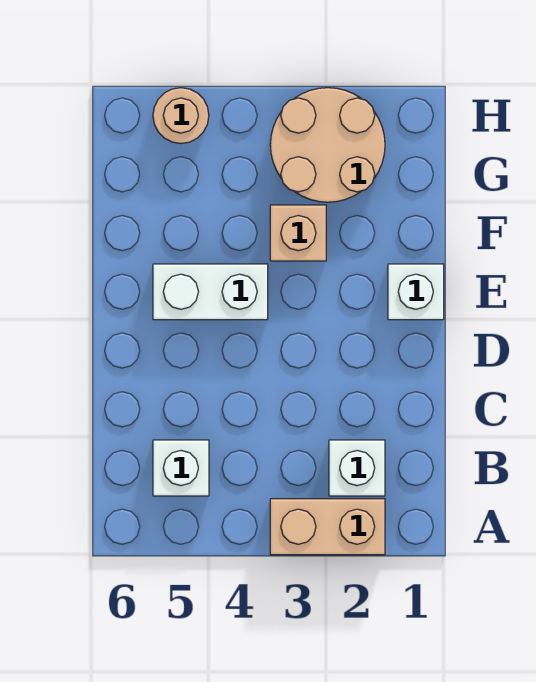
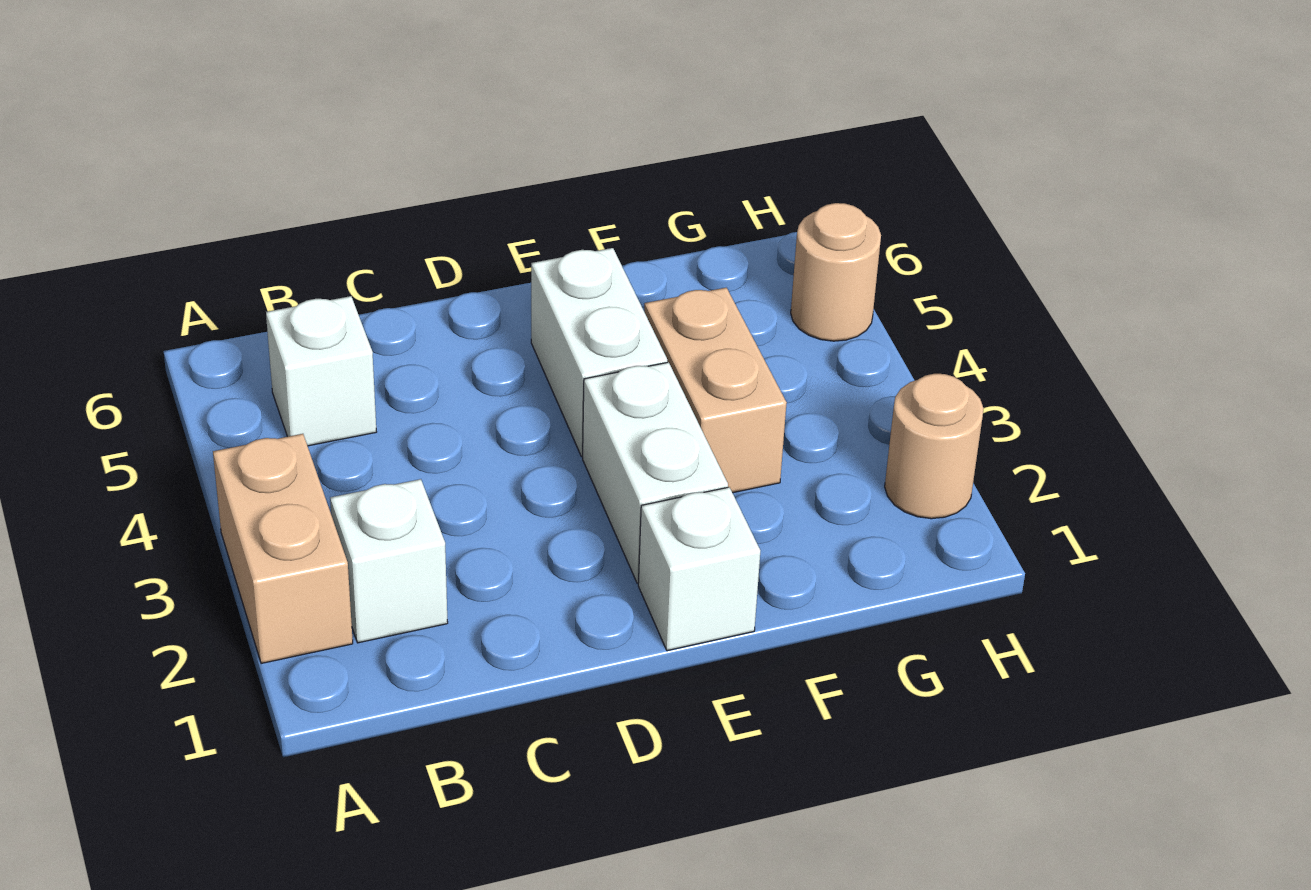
none -> white 1x2 brick [583,362,728,583]
tan 1x1 brick [270,205,326,261] -> tan 1x2 brick [644,288,787,493]
tan 2x2 round brick [270,88,385,202] -> tan 1x1 round brick [885,374,984,519]

